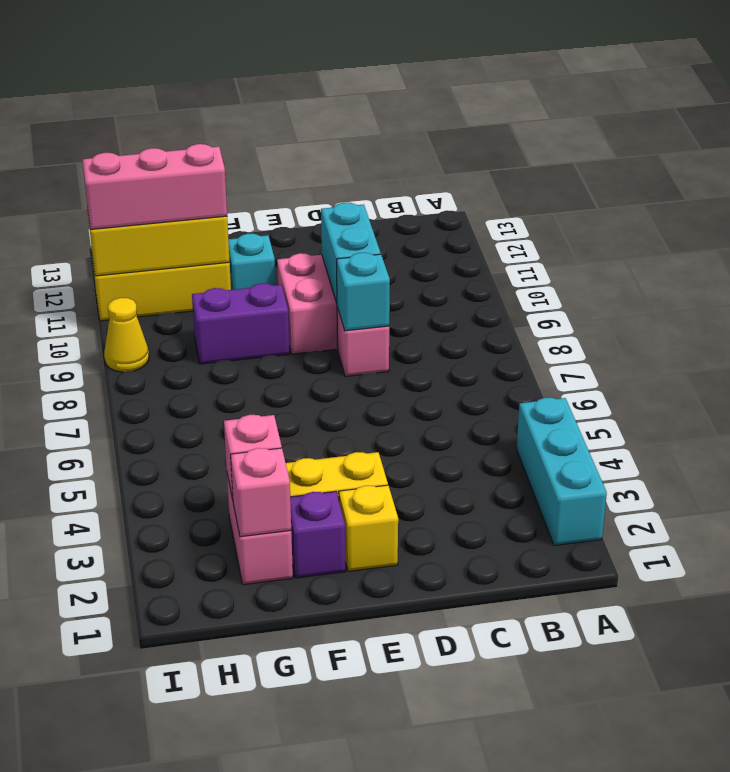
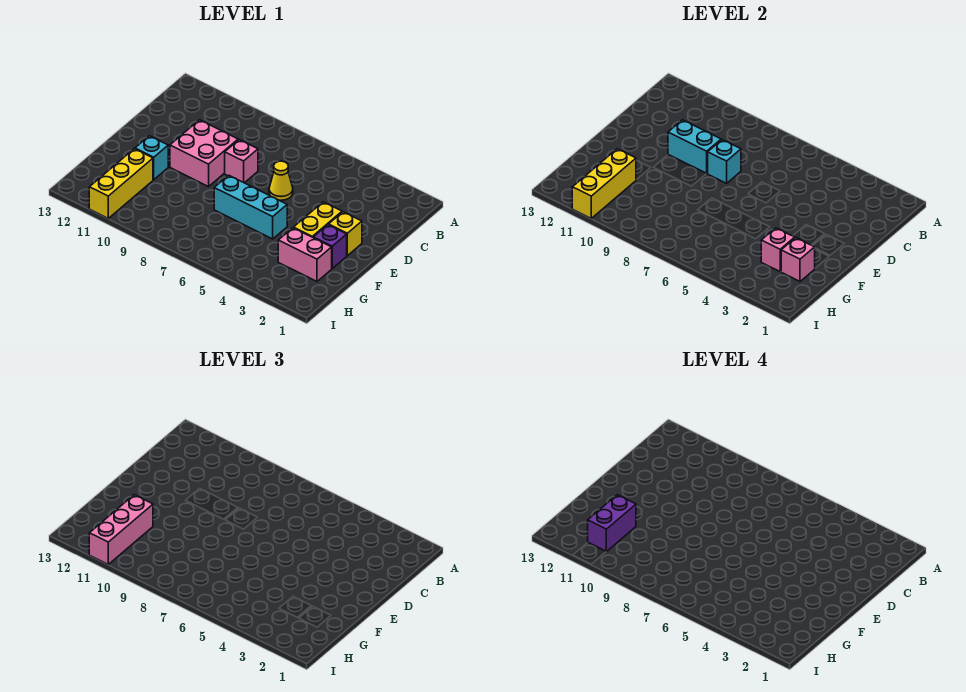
cyan 1x3 brick [517,398,607,546] -> cyan 1x3 brick moved to [214,175,287,239]
purple 1x2 brick [192,283,289,364] -> purple 1x2 brick moved to [588,495,636,551]
yellow 1x1 cone [104,298,149,372] -> yellow 1x1 cone moved to [269,161,293,200]

